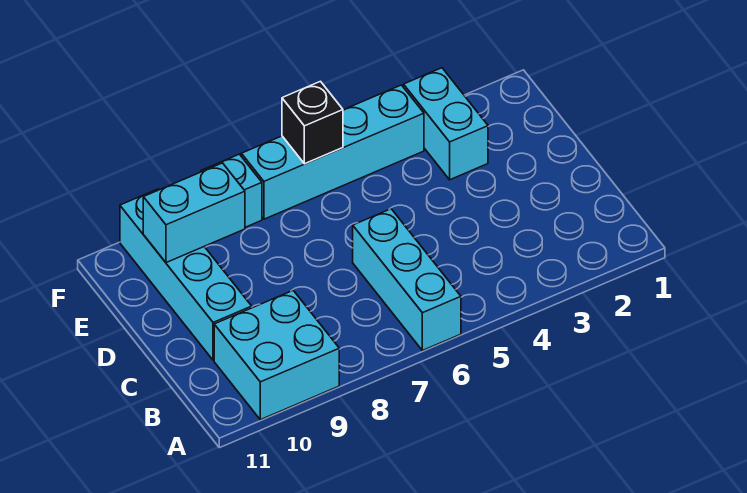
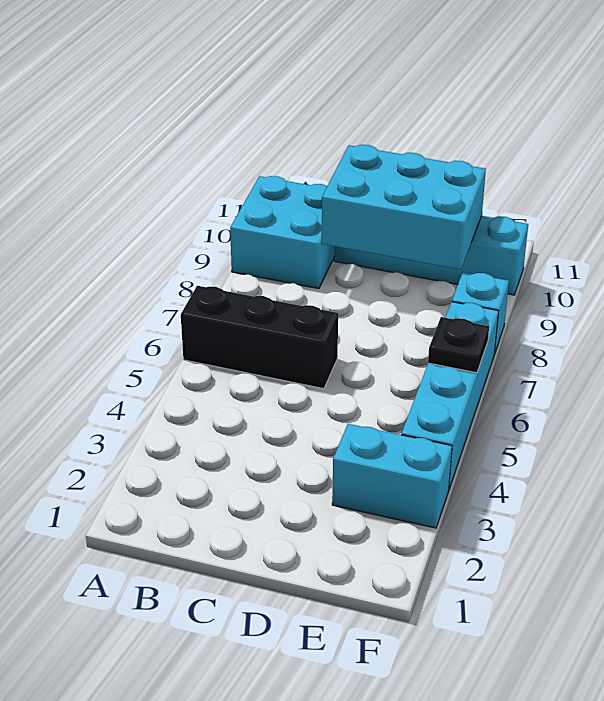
cyan 1x3 brick [353,209,461,351] -> black 1x3 brick [181,286,338,389]
cyan 1x2 brick [143,163,245,263] -> cyan 2x3 brick [322,145,486,270]
black 1x1 brick [282,81,343,164] -> black 1x1 plate [428,317,489,373]

